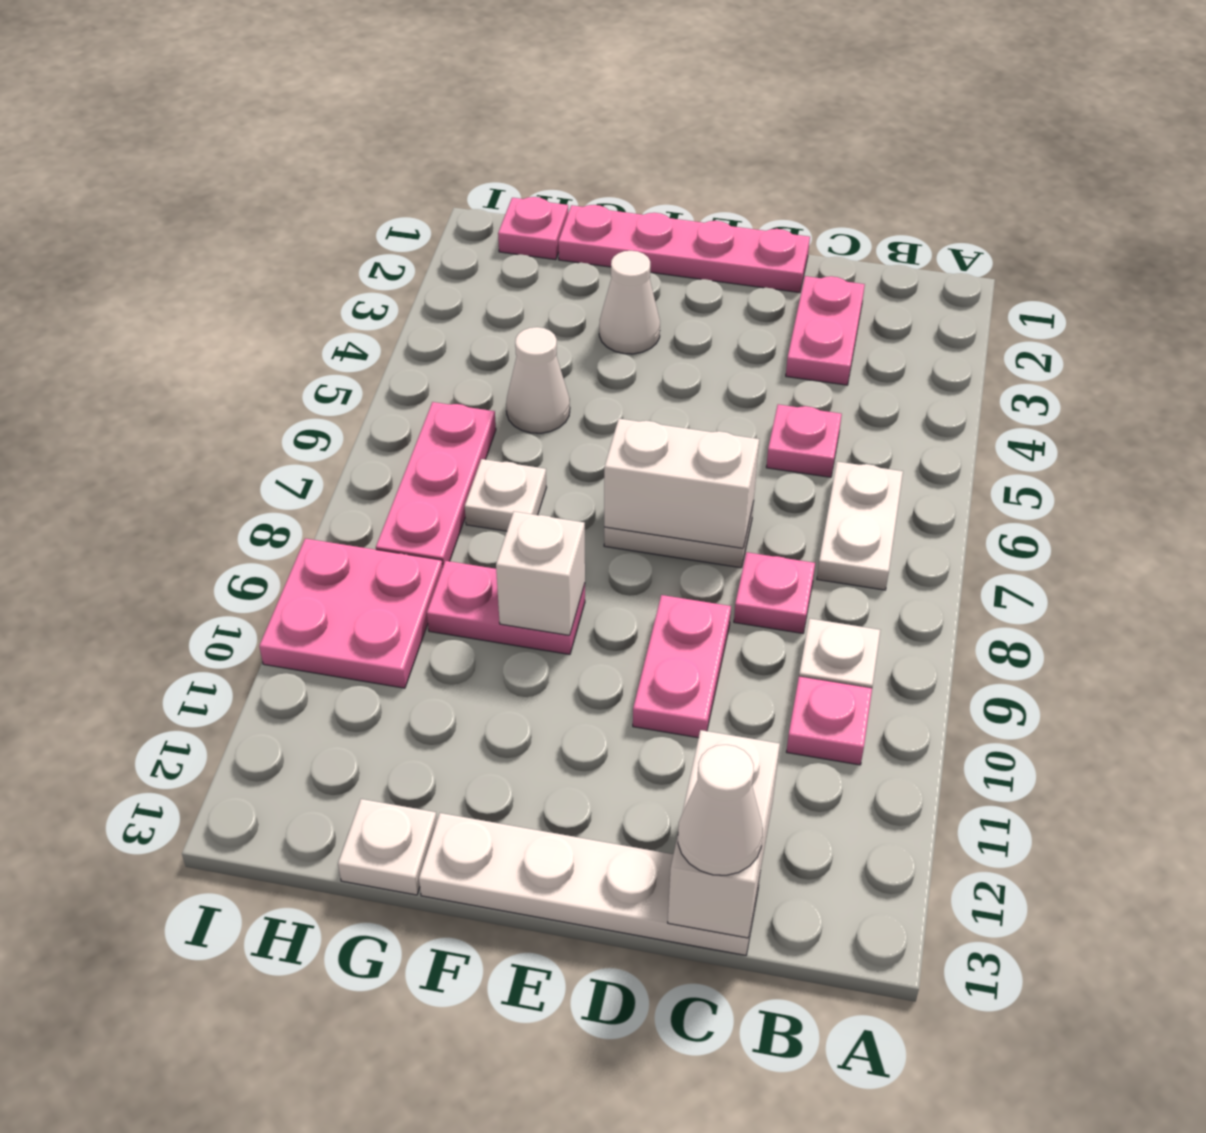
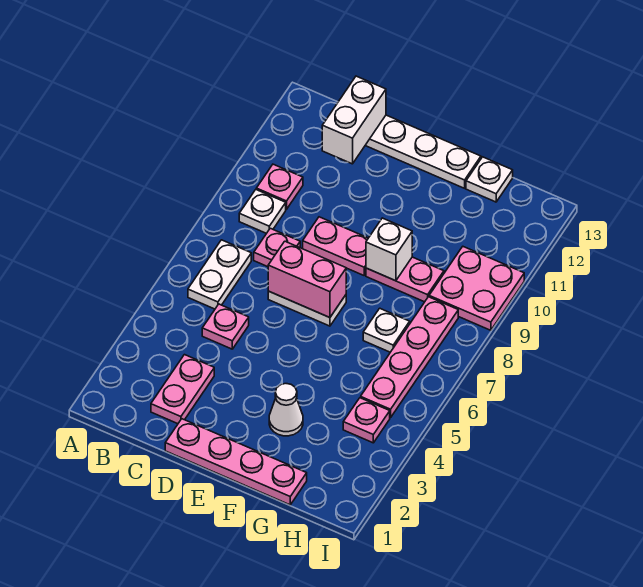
white 1x1 cone [678,745,763,875] -> none
white 1x2 brick [604,419,759,548] -> pink 1x2 brick [268,241,346,318]
pink 1x2 plate [633,595,731,738] -> pink 1x2 plate turned to [303,217,368,275]
white 1x1 cone [506,327,570,433] -> none
pink 1x1 plate [498,197,568,260] -> pink 1x1 plate moved to [343,398,390,443]
pink 1x3 plate [376,402,496,567] -> pink 1x4 plate [361,297,458,418]

